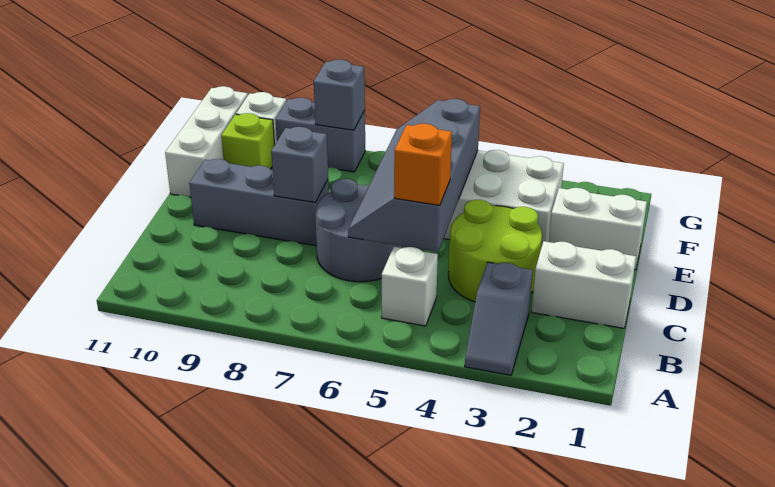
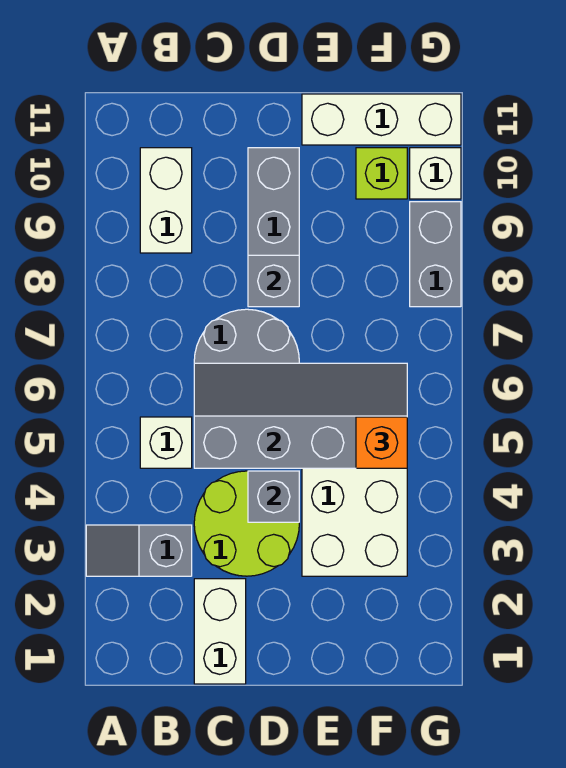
orange 1x1 brick [394,124,452,205] -> orange 1x1 brick moved to [356,417,407,468]
white 1x2 brick [549,188,647,270] -> white 1x2 brick moved to [140,148,192,253]
grey 1x1 brick [314,60,365,130] -> grey 1x1 brick moved to [248,471,299,522]

